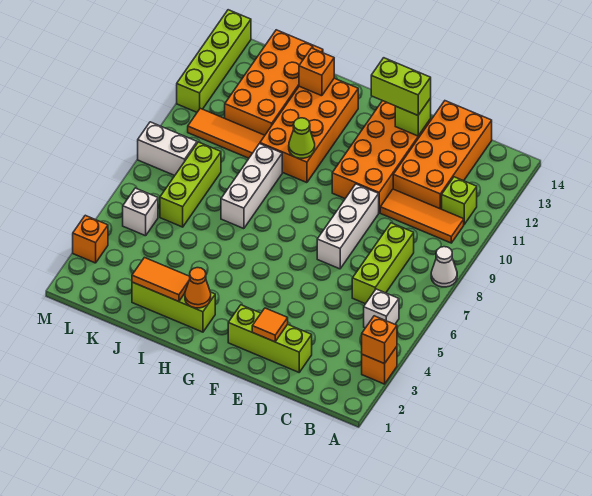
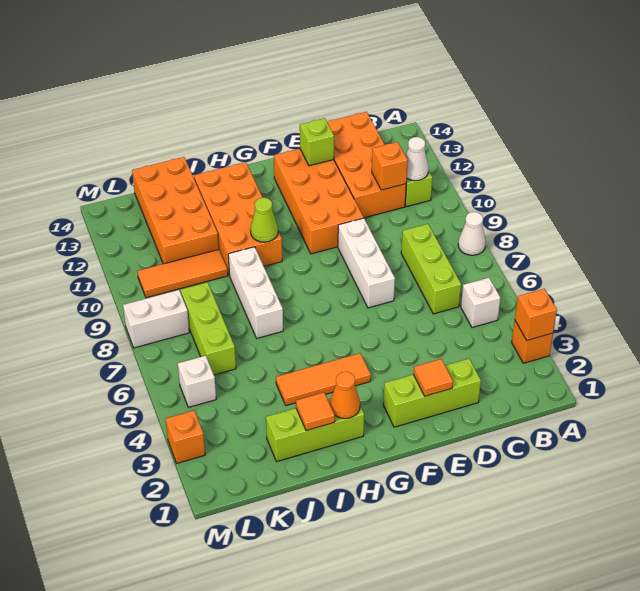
orange 1x3 tile [380,189,464,243] -> orange 1x3 tile moved to [276,353,371,406]
none -> white 1x1 cone [406,137,429,181]
lime 1x2 brick [371,58,431,115] -> none
orange 1x2 tile [132,258,190,302] -> orange 1x1 tile [296,392,335,431]
orange 1x1 brick [299,48,334,96] -> orange 1x1 brick moved to [372,142,408,190]
lime 1x4 brick [177,10,251,112] -> none

